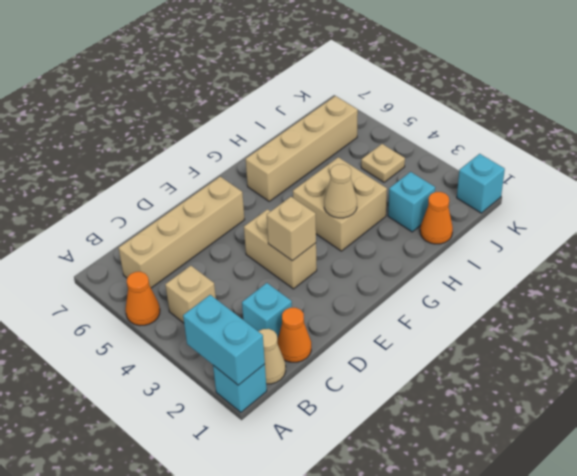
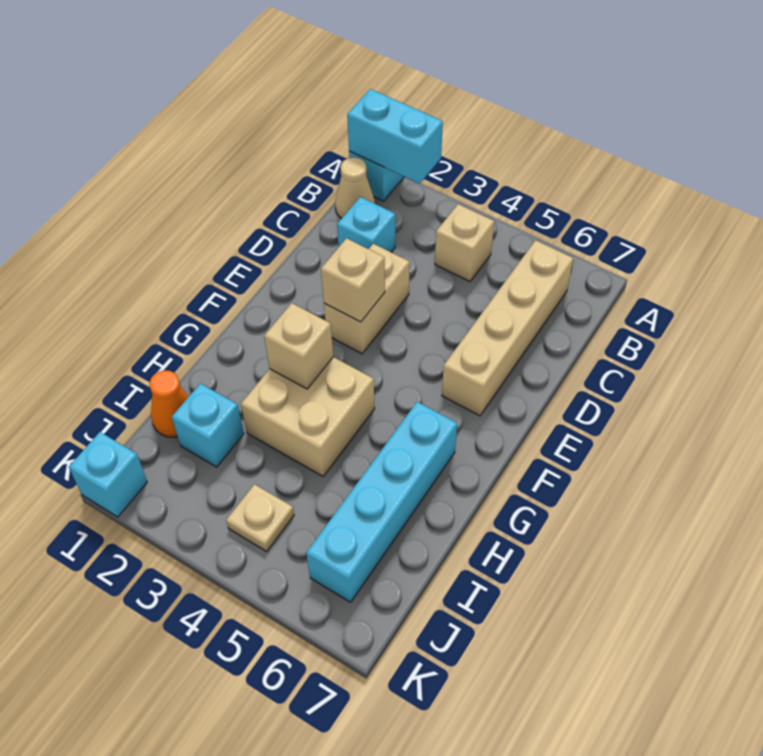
orange 1x1 cone [125,272,160,326] -> none
orange 1x1 cone [277,308,311,362] -> none
tan 1x2 brick [244,209,317,289] -> tan 1x2 brick turned to [324,244,410,354]
tan 1x1 cone [324,164,357,218] -> tan 1x1 brick [264,303,333,389]
tan 1x4 brick [246,96,358,201] -> cyan 1x4 brick [306,402,457,602]

